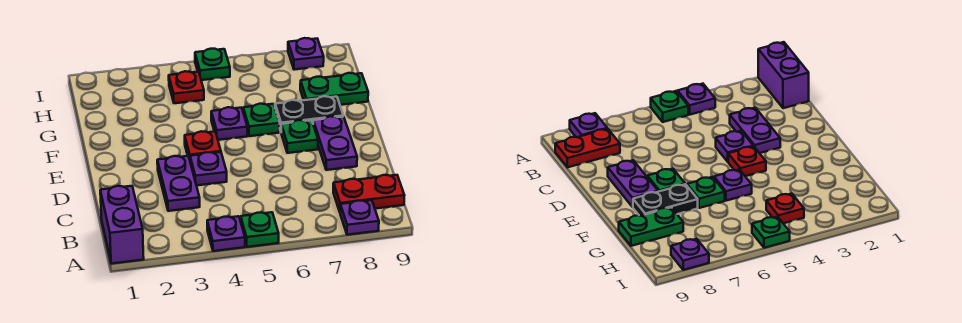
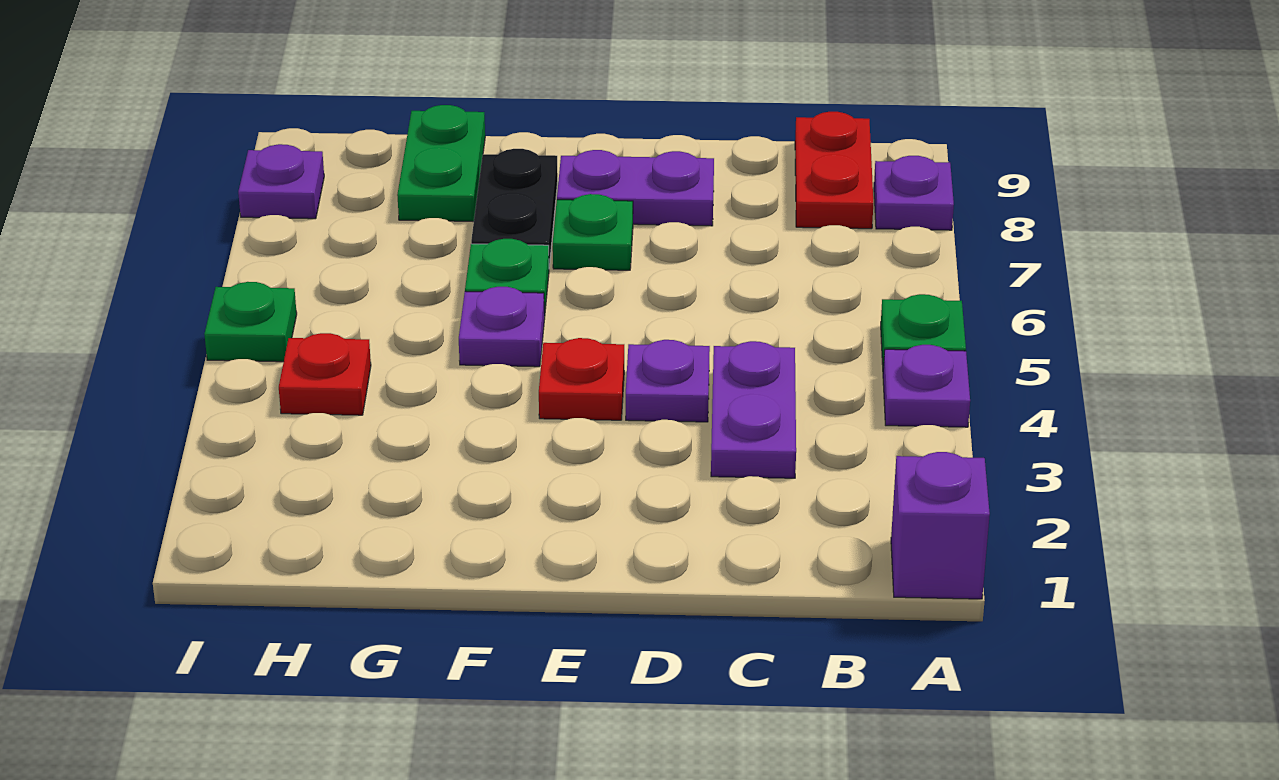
purple 1x2 brick [100,186,144,264] -> purple 1x1 brick [891,452,990,599]
purple 1x2 plate [157,156,200,211] -> purple 1x2 plate turned to [711,341,796,478]

